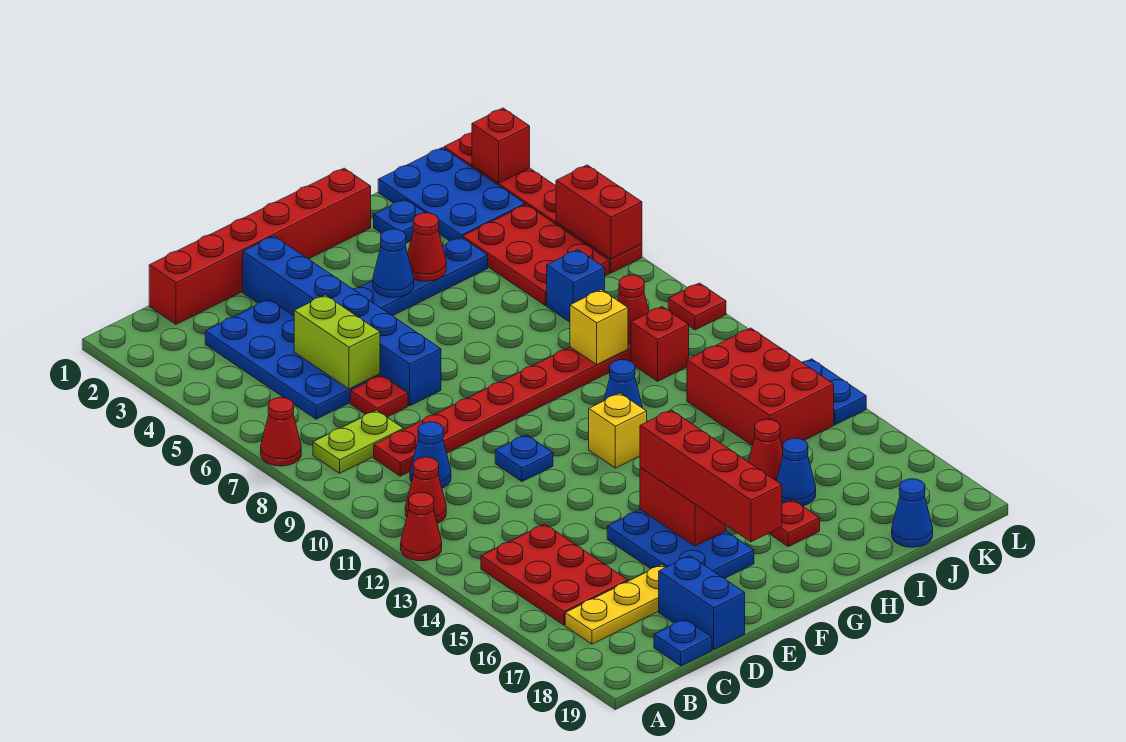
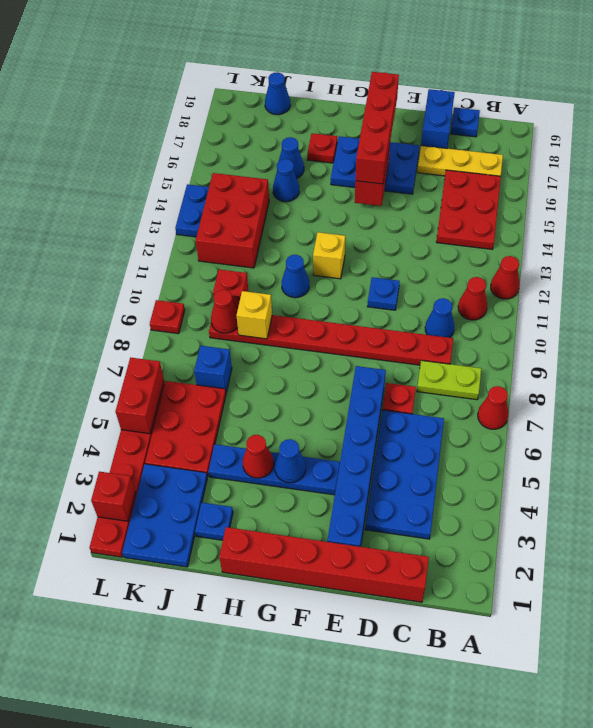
lime 1x2 brick [294,295,380,389] -> none
blue 2x3 plate [607,510,754,578] -> blue 2x3 plate turned to [331,136,419,194]
red 1x1 cone [748,419,783,481] -> blue 1x1 cone [273,159,299,202]

